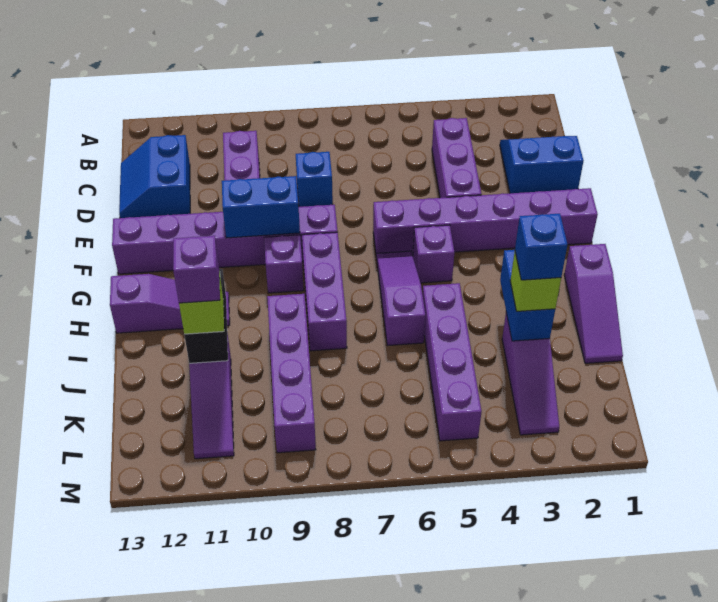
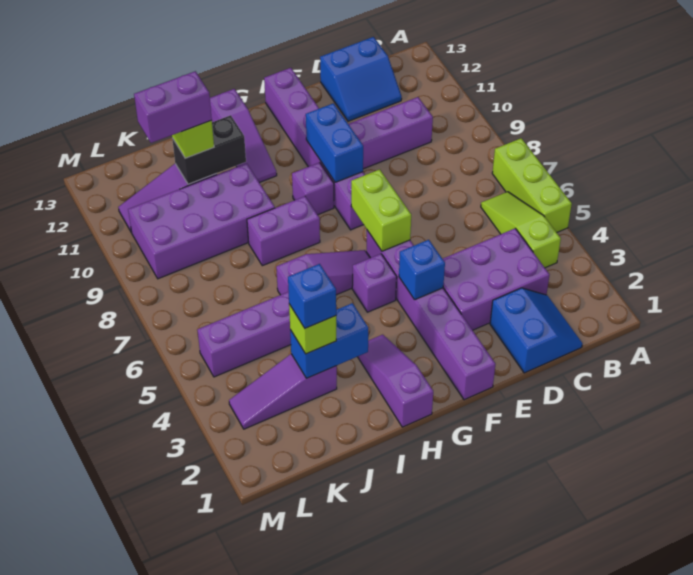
none -> lime 1x3 brick [492,138,572,232]
none -> lime 1x3 slope [481,192,561,268]
purple 1x3 brick [432,118,481,198] -> purple 2x3 brick [443,228,549,330]
blue 2x2 slope [119,135,190,218] -> blue 2x2 slope turned to [320,37,402,121]
blue 1x1 brick [296,152,333,207] -> blue 1x1 brick moved to [399,240,445,300]
none -> lime 1x2 brick [351,169,411,251]
purple 1x3 brick [302,232,347,351] -> purple 1x2 brick [247,196,320,266]
purple 1x3 slope [564,244,623,363] -> purple 1x3 slope turned to [358,335,433,427]
purple 1x4 brick [267,294,316,453] -> purple 2x4 brick [128,163,275,279]
purple 1x1 brick [173,236,220,303] -> purple 1x2 brick [134,71,212,143]

